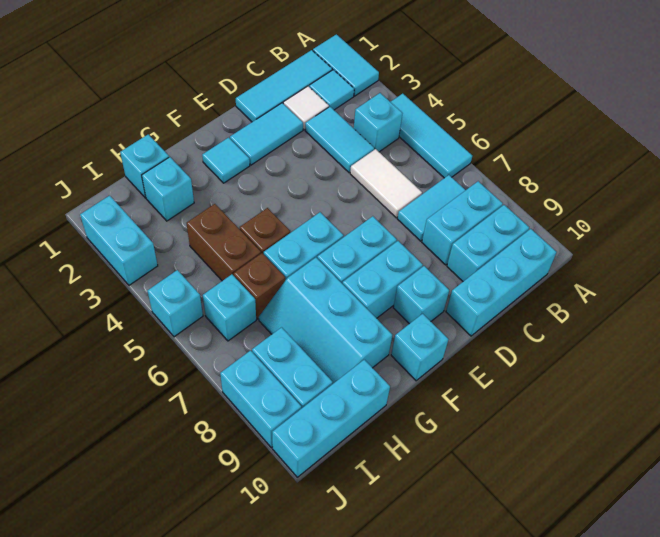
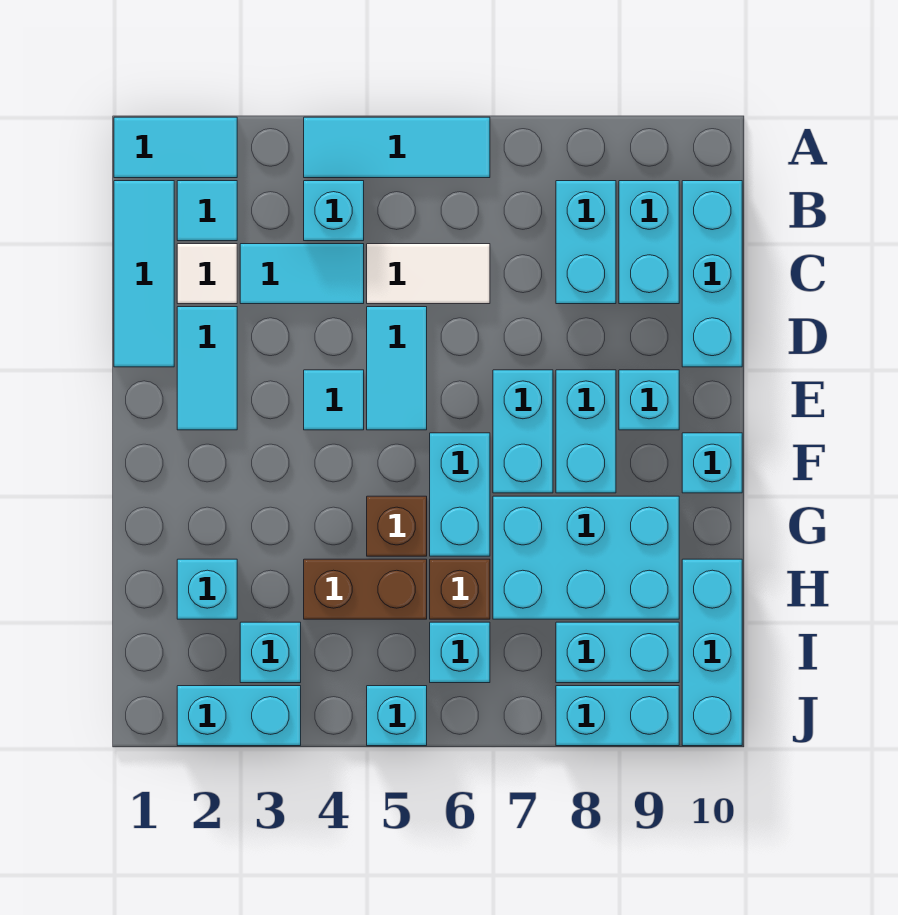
cyan 1x2 tile [397,175,465,241] -> cyan 1x2 tile moved to [367,307,427,430]
cyan 1x1 tile [202,138,250,183] -> cyan 1x1 tile moved to [304,370,364,430]
cyan 2x3 slope [259,258,392,384] -> cyan 2x3 brick [493,496,679,619]
cyan 1x1 brick [120,134,169,198] -> cyan 1x1 brick moved to [240,622,301,683]

